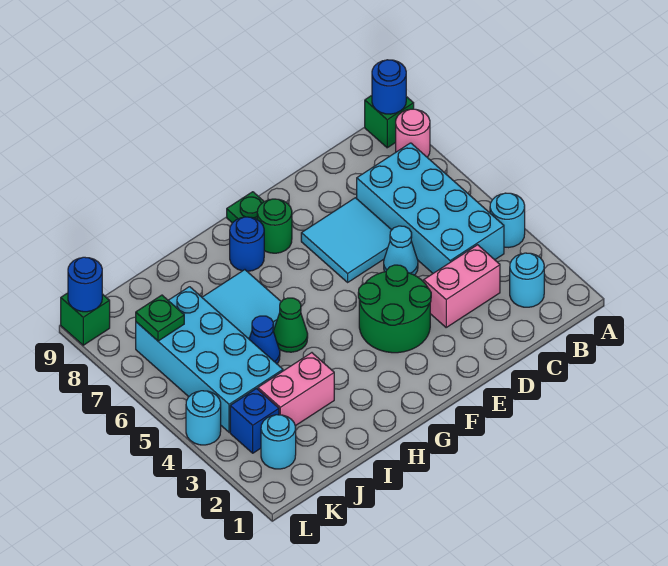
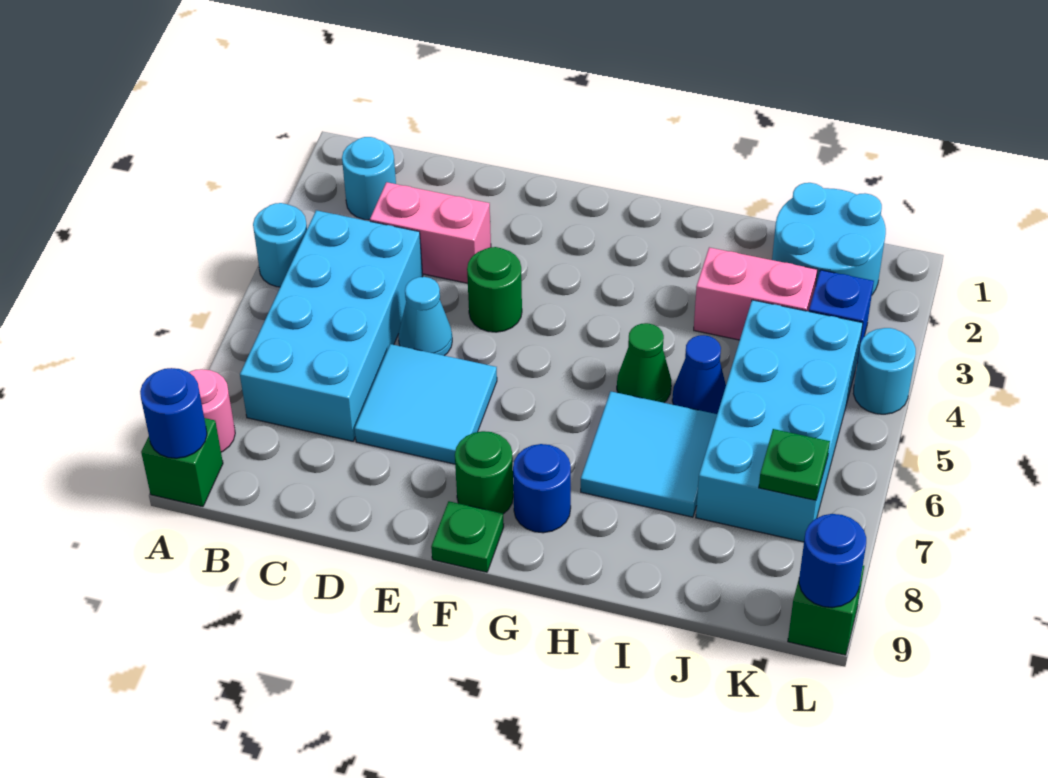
green 2x2 round brick [358,265,431,353] -> green 1x1 round brick [467,247,522,332]
cyan 1x1 round brick [261,415,296,469] -> cyan 2x2 round brick [772,183,886,295]

